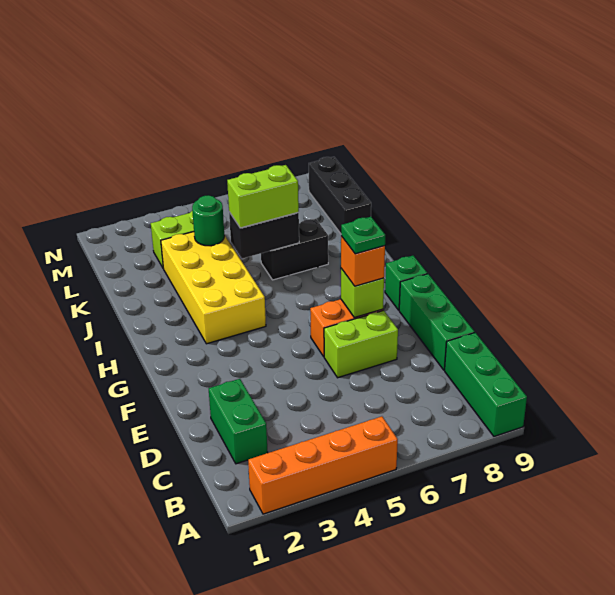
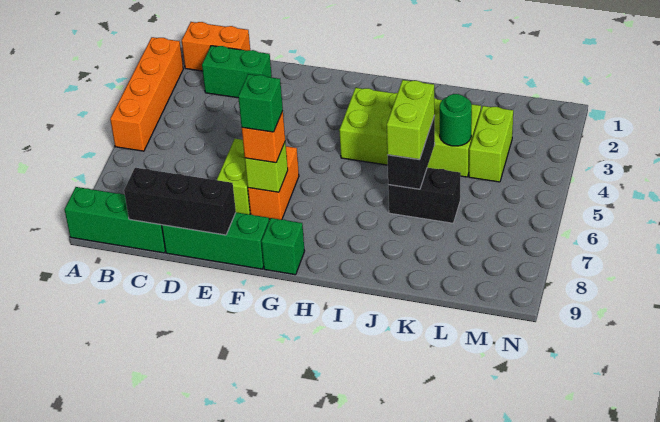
none -> orange 1x2 brick [182,22,250,71]
green 1x1 plate [341,217,385,254] -> green 1x1 brick [238,74,283,132]
yellow 2x4 brick [161,232,266,344] -> lime 2x4 brick [339,88,481,177]
black 1x2 brick [261,219,328,280] -> black 1x2 brick turned to [388,168,461,223]
black 1x3 brick [309,157,371,234] -> black 1x3 brick moved to [124,168,236,235]

